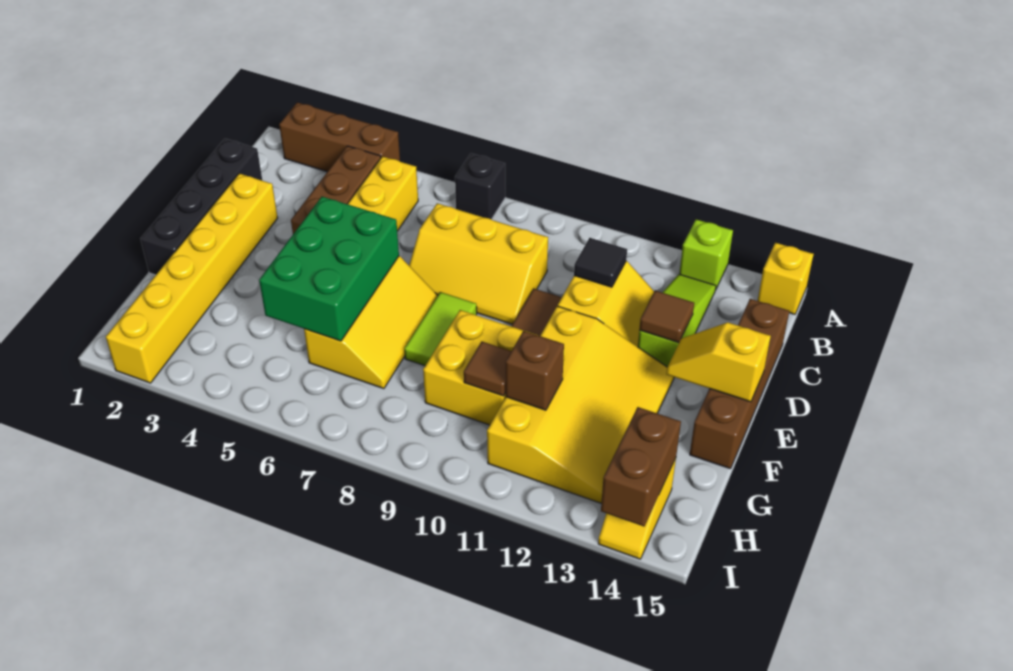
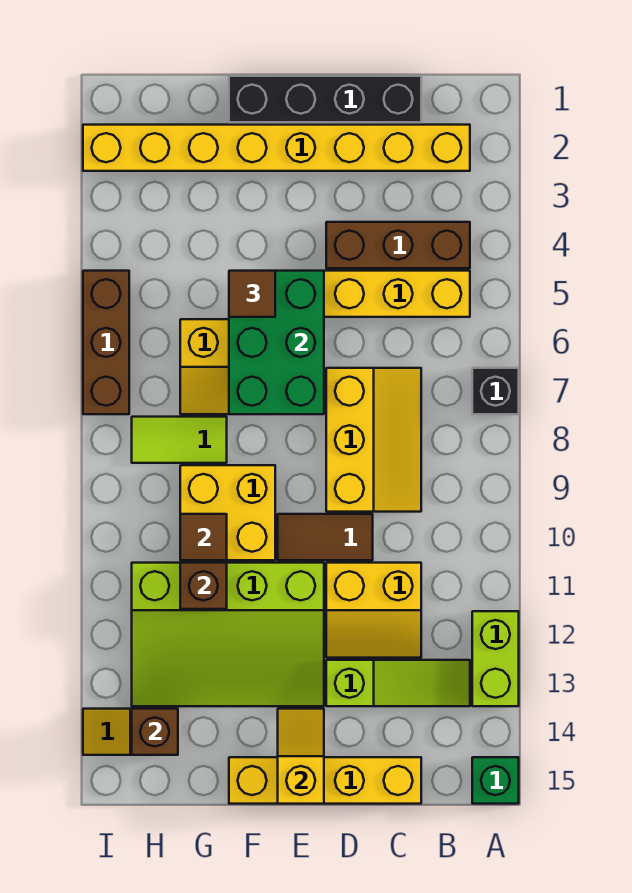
brown 1x3 brick [279,102,400,172] -> brown 1x3 brick moved to [83,271,129,414]
lime 1x1 brick [679,219,733,290] -> lime 1x2 brick [472,611,519,706]
yellow 1x1 brick [758,243,814,314] -> green 1x1 brick [472,757,519,804]
yellow 2x3 slope [409,203,548,324] -> yellow 2x3 slope turned to [326,368,421,512]
black 1x1 tile [574,238,627,287] -> none
brown 1x4 brick [690,299,789,469] -> yellow 1x4 brick [229,757,421,804]
yellow 1x6 brick [106,174,278,383] -> yellow 1x8 brick [83,125,470,171]
brown 1x1 tile [639,291,694,343] -> brown 1x1 tile moved to [229,271,275,317]
green 2x3 brick [259,197,399,341] -> green 2x3 brick turned to [229,271,324,414]
lime 1x2 tile [404,292,477,366] -> lime 1x2 tile moved to [132,417,227,463]
yellow 3x4 slope [487,306,674,503] -> lime 3x4 slope [132,563,324,706]
brown 1x2 brick [601,407,681,526] -> brown 1x1 brick [132,709,178,755]

